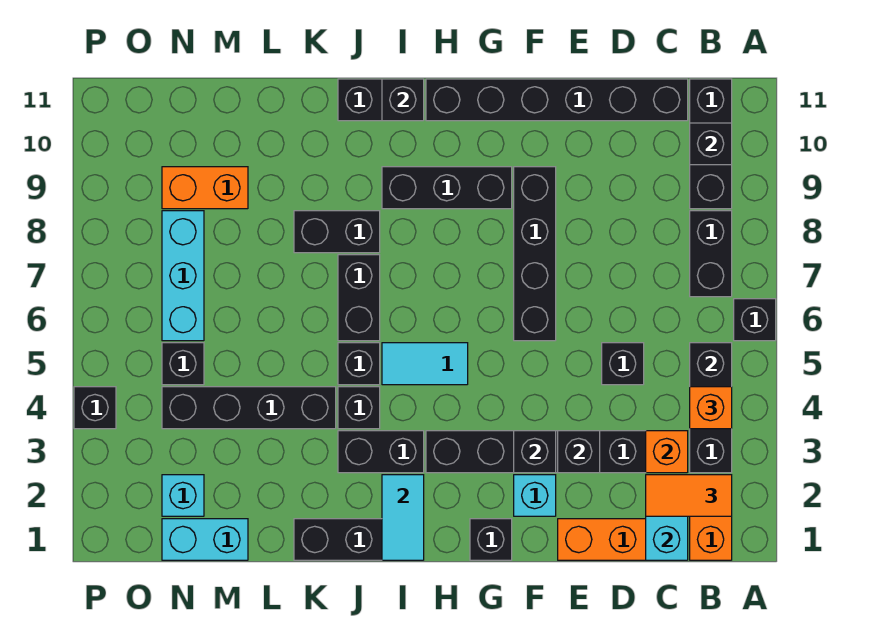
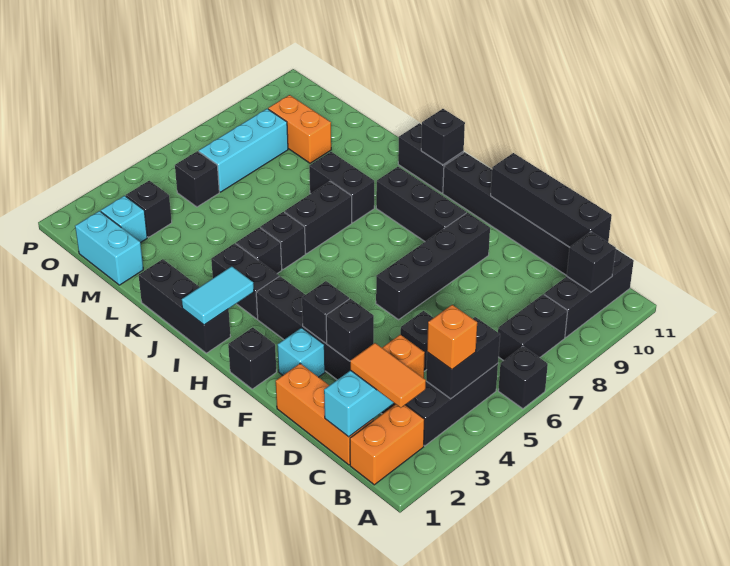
cyan 1x2 tile [382,343,468,385] -> none
black 1x4 brick [162,387,336,429] -> black 1x4 brick moved to [491,153,612,247]
black 1x1 brick [74,387,116,429] -> black 1x1 brick moved to [126,181,172,237]

